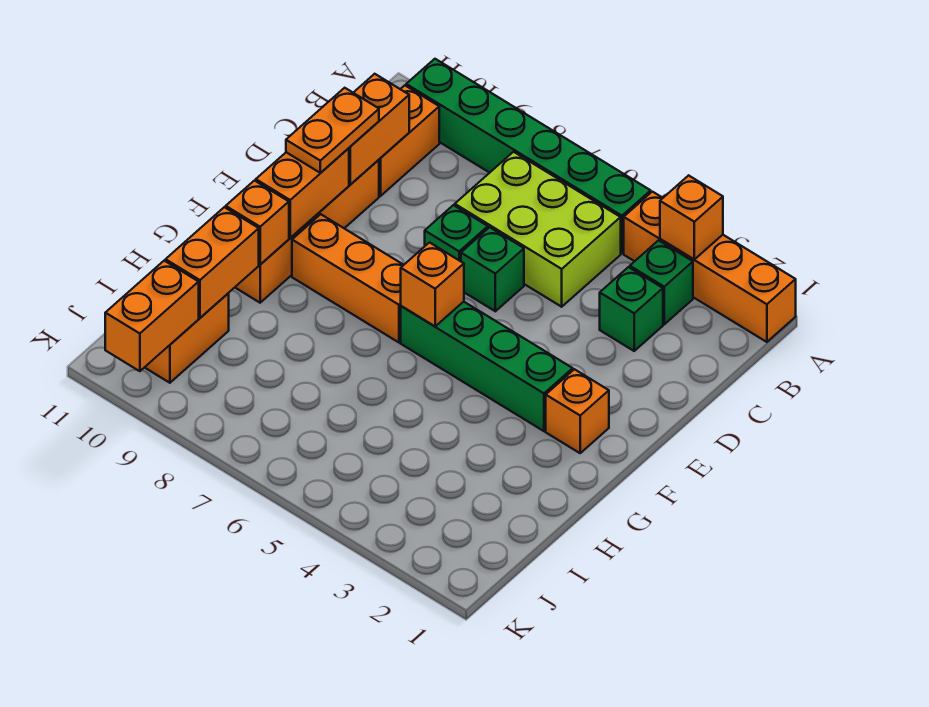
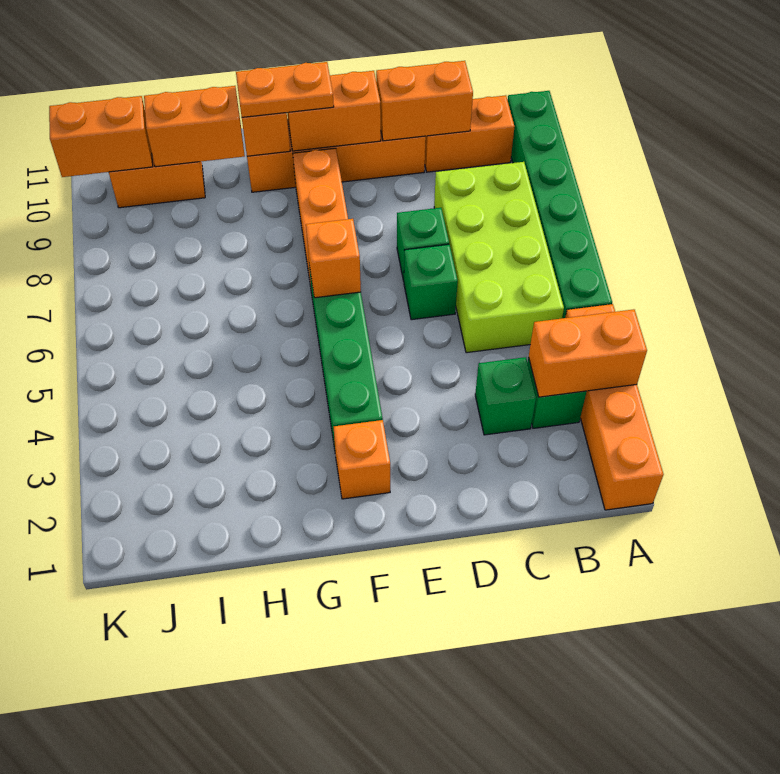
orange 1x1 brick [660,175,723,259] -> orange 1x2 brick [529,309,647,397]
lime 2x3 brick [455,152,621,307] -> lime 2x4 brick [434,162,564,353]
orange 1x2 plate [286,88,379,173] -> orange 1x2 plate moved to [236,62,334,117]

